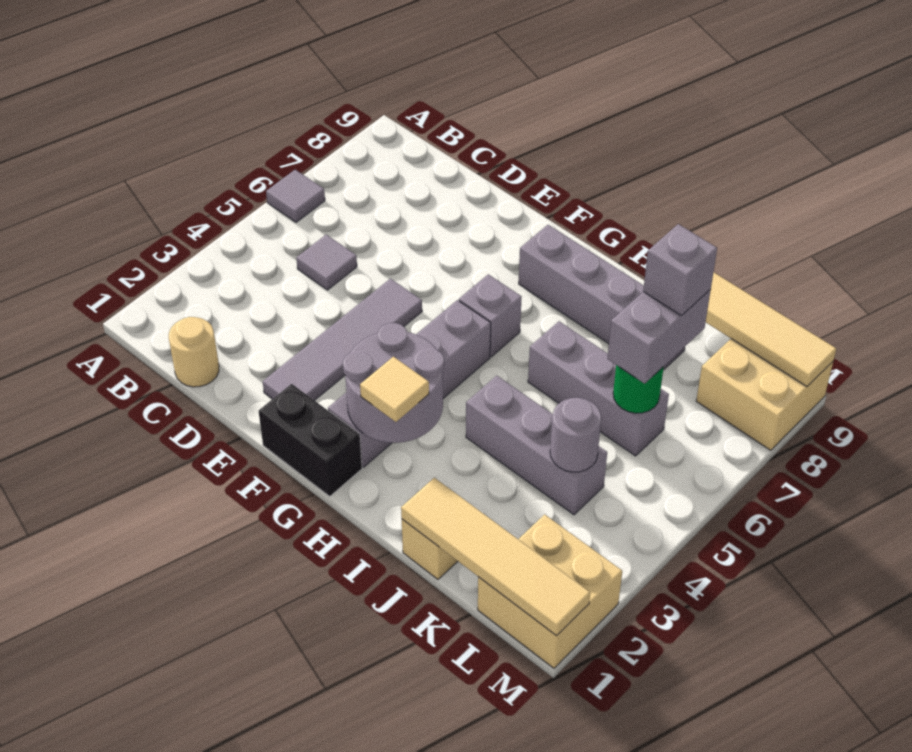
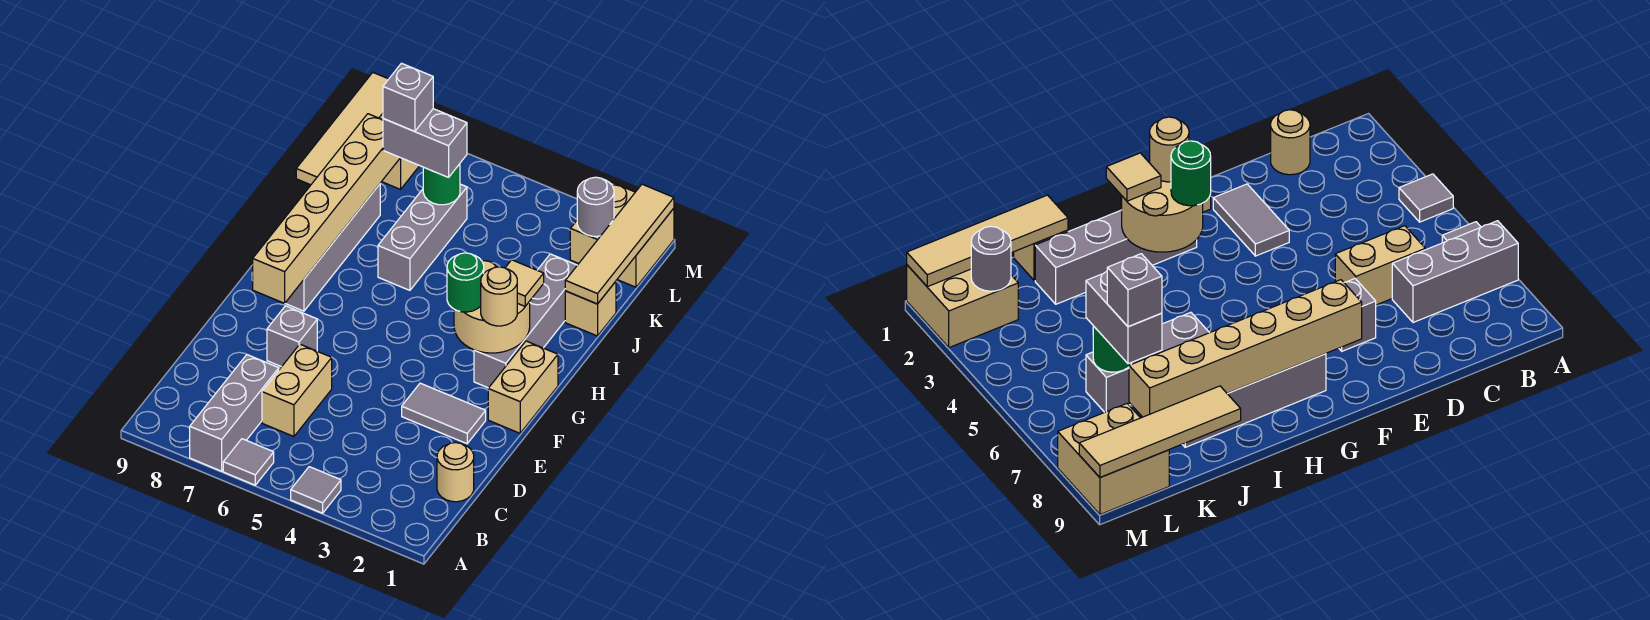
grey 1x1 tile [296,235,357,290] -> grey 1x1 tile moved to [291,467,341,513]
none -> tan 1x2 brick [262,344,332,436]
grey 1x4 tile [263,279,422,401] -> grey 1x2 tile [402,383,486,444]
black 1x2 brick [259,384,362,496] -> tan 1x2 brick [488,341,558,433]
none -> tan 1x6 brick [253,114,400,303]
grey 1x4 brick [328,300,491,467] -> grey 1x4 brick turned to [474,254,577,388]
grey 2x2 round brick [343,323,444,443] -> tan 2x2 round brick [454,261,530,353]
none -> tan 1x1 round brick [481,267,517,326]
none -> green 1x1 round brick [447,253,484,312]
grey 1x1 brick [459,274,522,357] -> grey 1x1 brick moved to [267,306,317,367]
grey 1x3 brick [466,376,607,515] -> grey 1x3 brick moved to [190,355,279,471]
grey 1x1 round brick [550,398,601,472] -> grey 1x1 round brick moved to [577,177,614,236]

